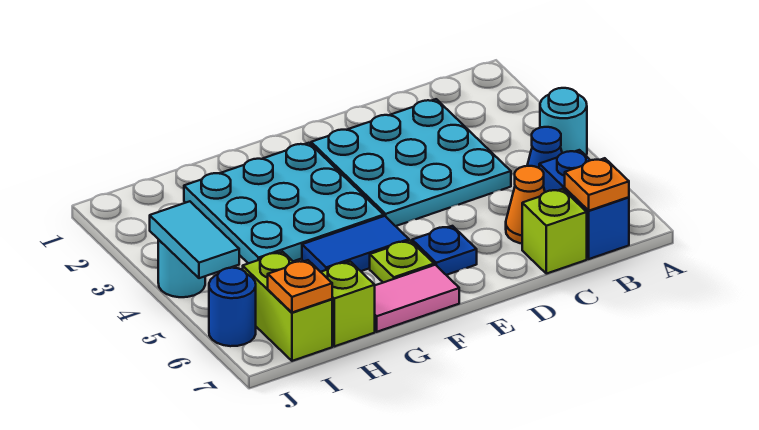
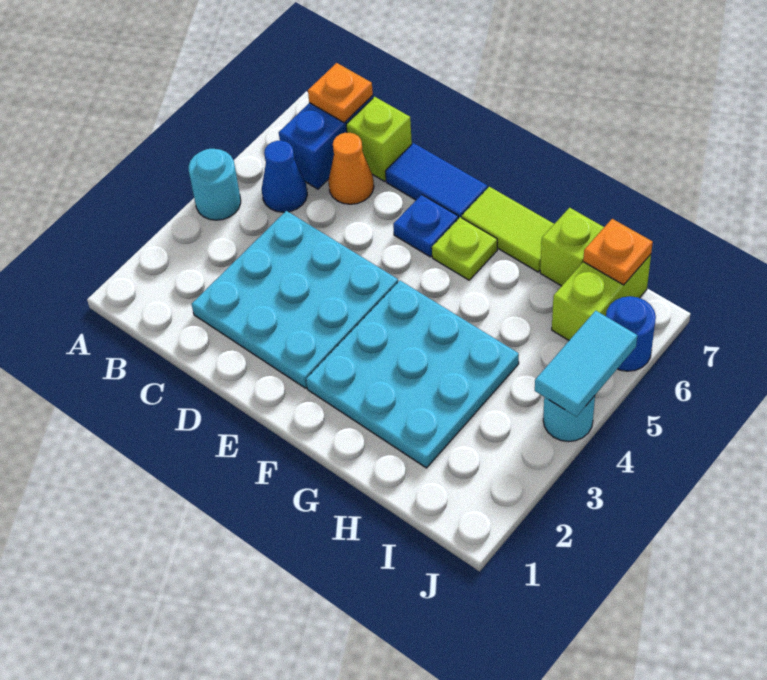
blue 1x2 tile [302,216,409,272] -> blue 1x2 tile moved to [385,143,487,219]
pink 1x2 tile [375,265,459,332] -> lime 1x2 tile [462,187,554,272]

